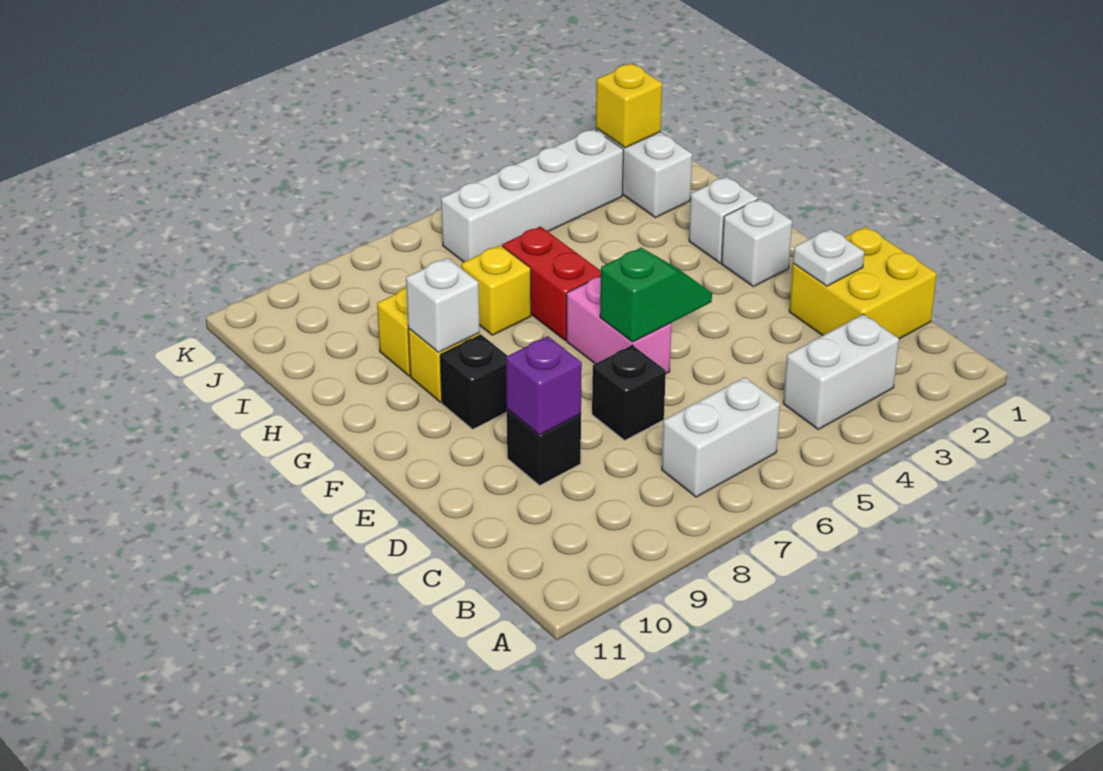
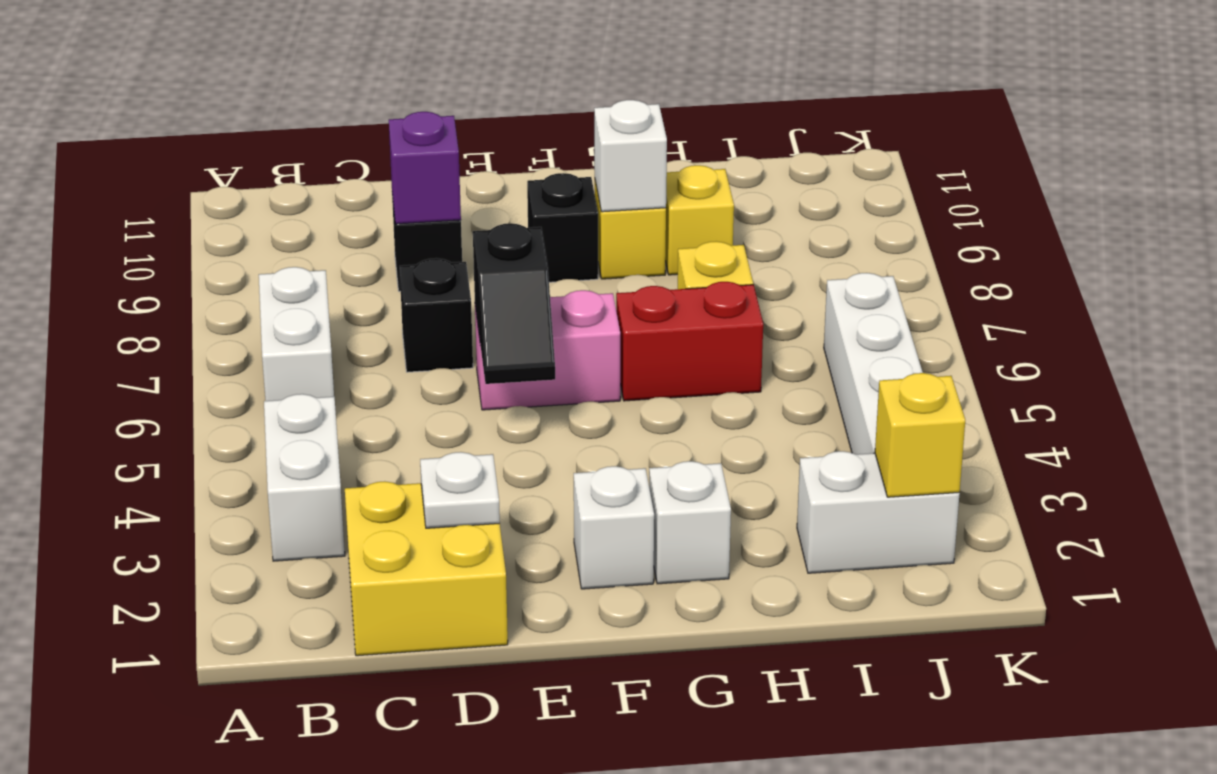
green 1x2 slope [600,248,712,342] -> black 1x2 slope [473,223,555,384]

